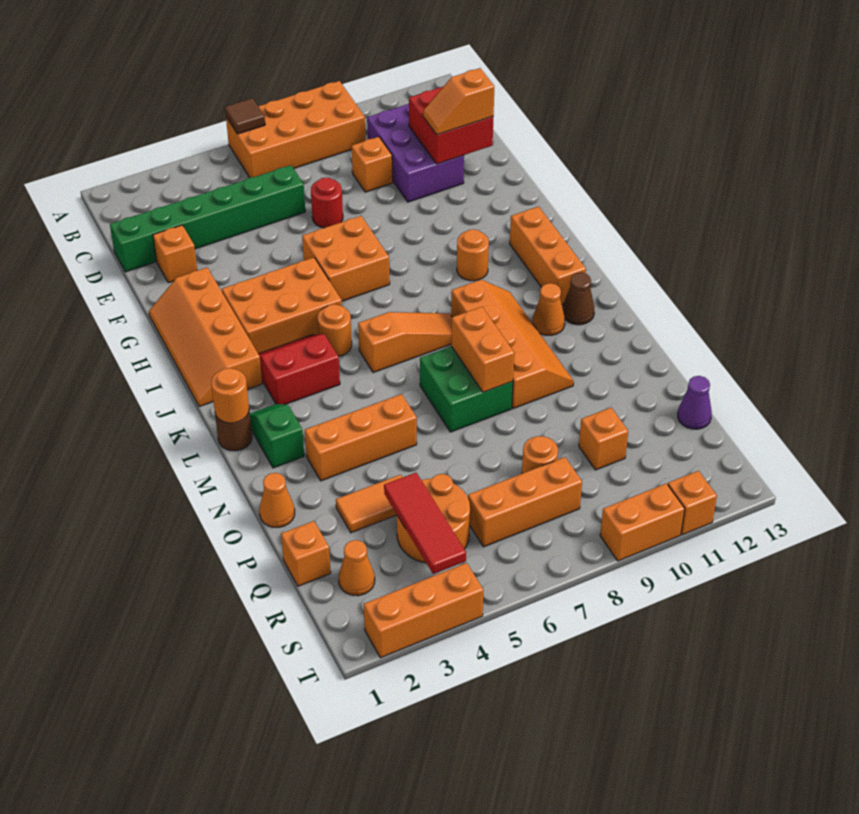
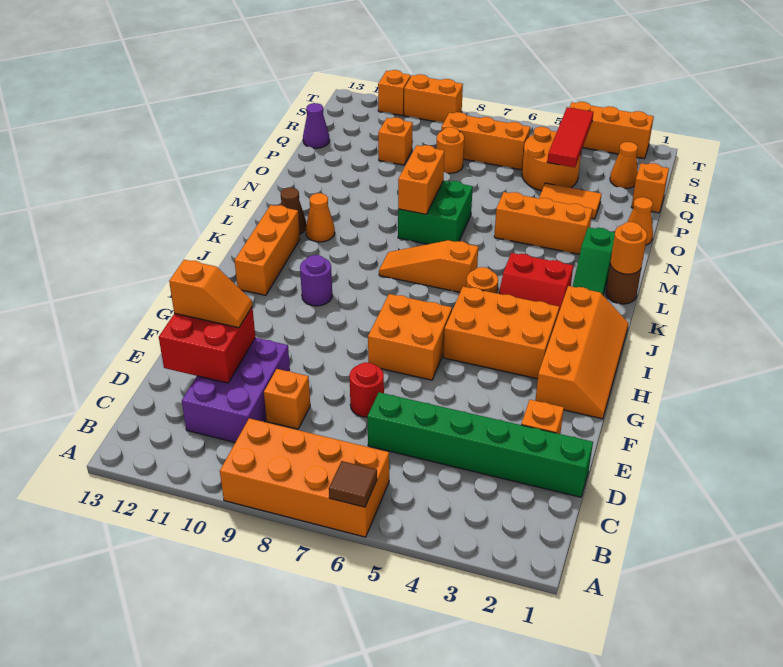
orange 1x1 round brick [457,229,489,281] -> purple 1x1 round brick [300,255,332,306]
orange 2x4 slope [451,280,574,408] -> none

